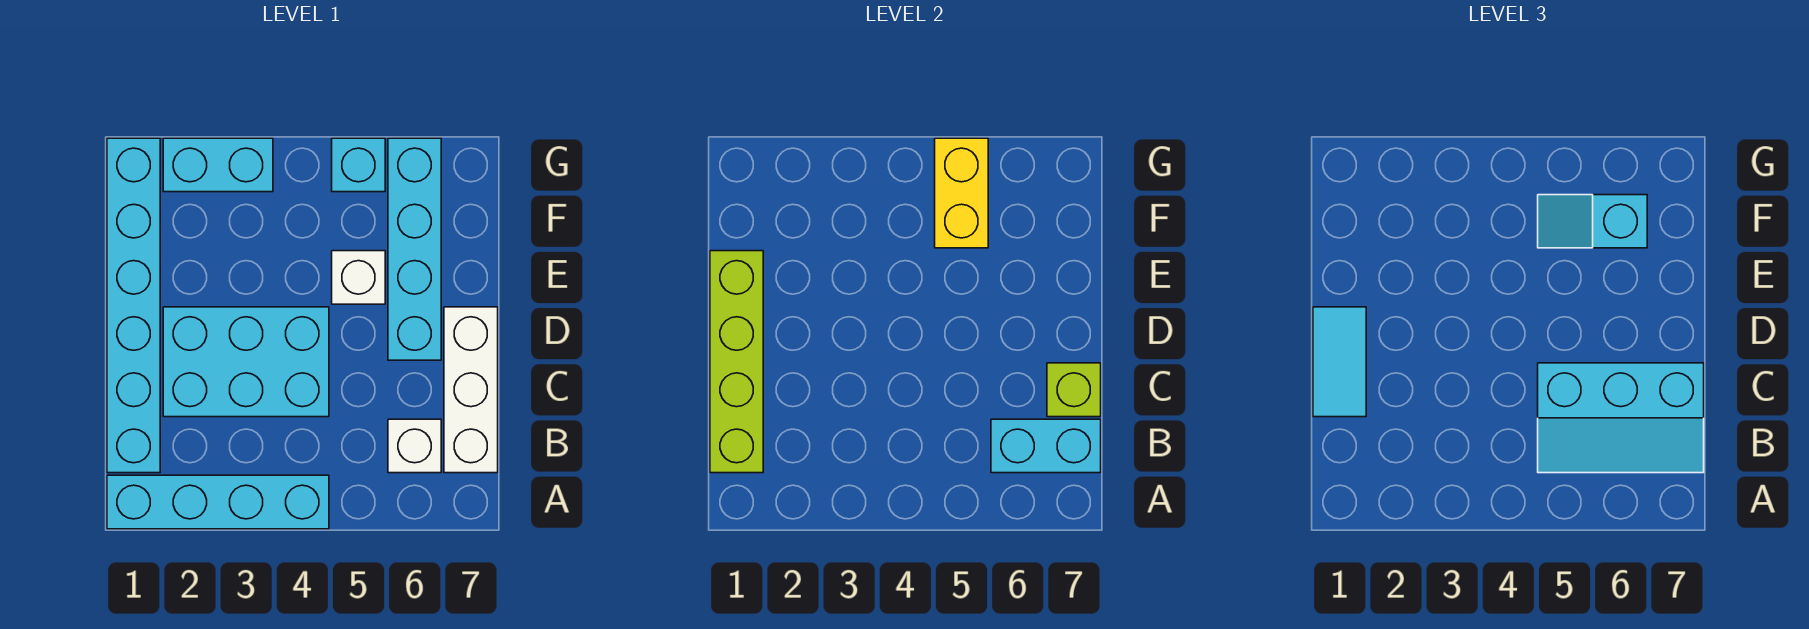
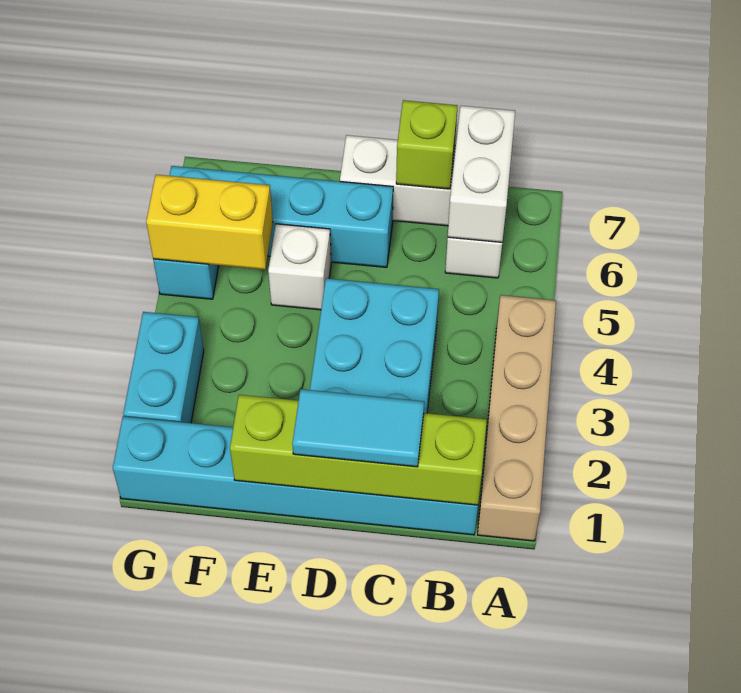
cyan 1x4 brick [107,475,329,529] -> tan 1x4 brick [478,295,556,541]
cyan 2x3 slope [1538,363,1704,473] -> none
cyan 1x2 brick [991,419,1101,473] -> white 1x2 brick [448,106,515,242]
cyan 1x2 slope [1538,195,1647,248] -> none

